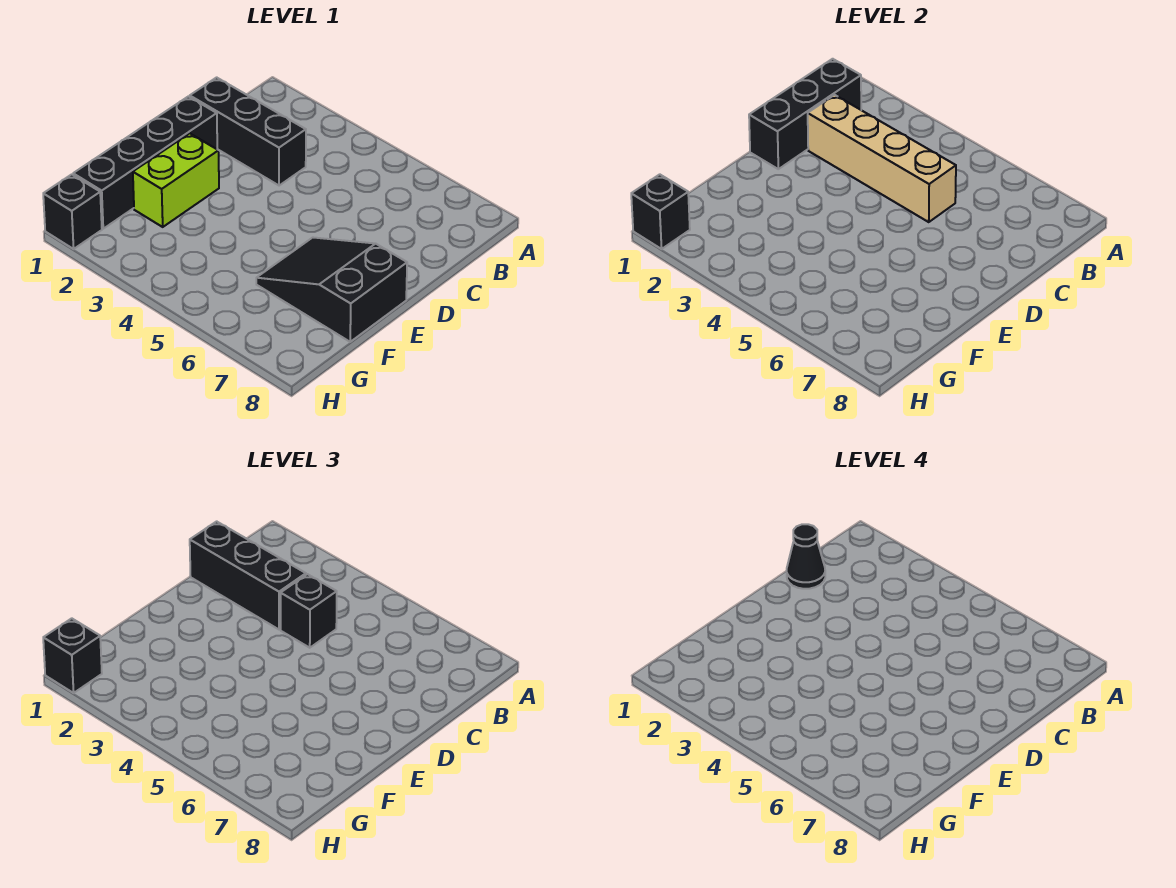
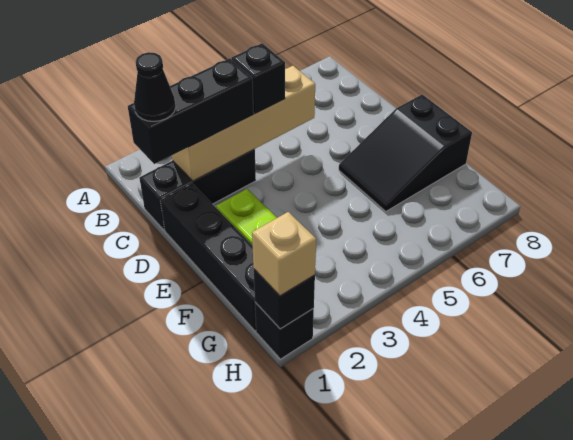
black 1x3 brick [749,59,861,169] -> none
black 1x1 brick [43,618,102,693] -> tan 1x1 brick [252,212,316,296]

